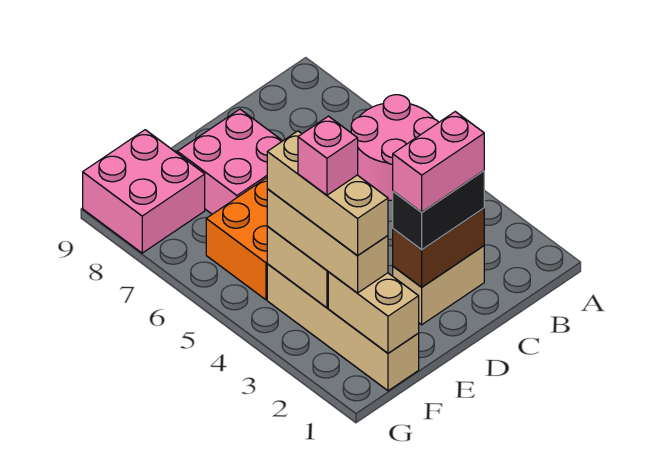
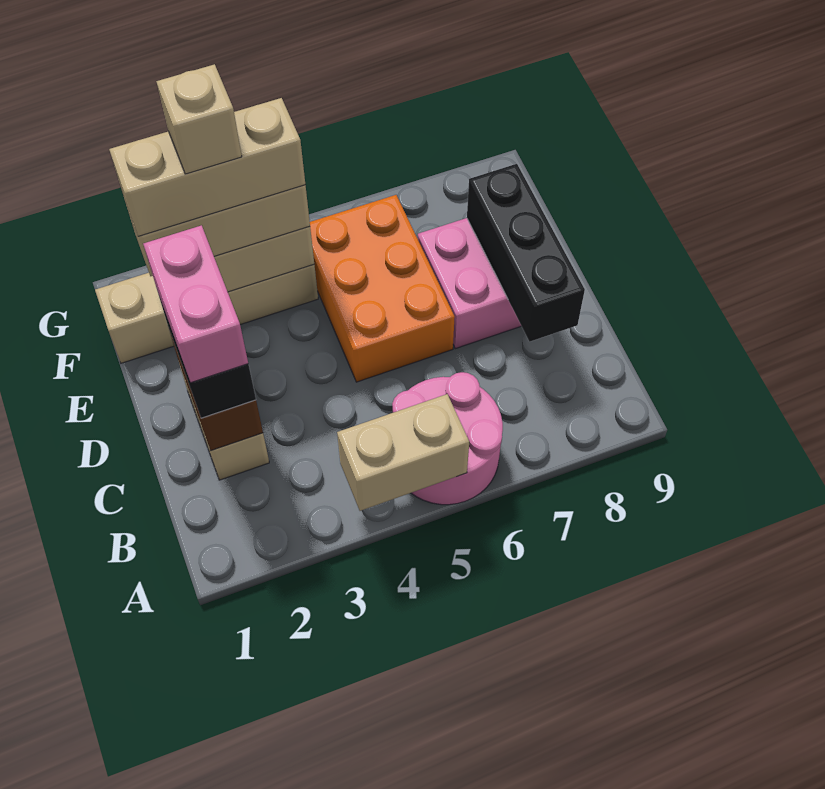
none -> black 1x3 brick [467,164,585,341]
tan 1x2 brick [328,272,419,353] -> tan 1x2 brick moved to [337,394,469,511]
pink 1x1 brick [298,116,358,195] -> tan 1x1 brick [156,64,242,174]
pink 2x2 brick [83,130,205,253] -> none

